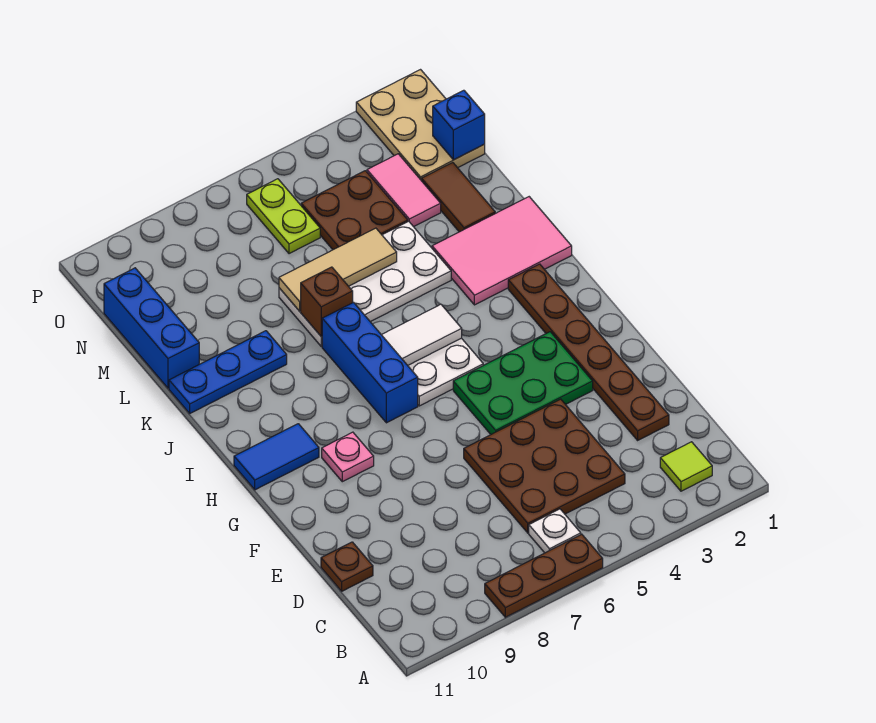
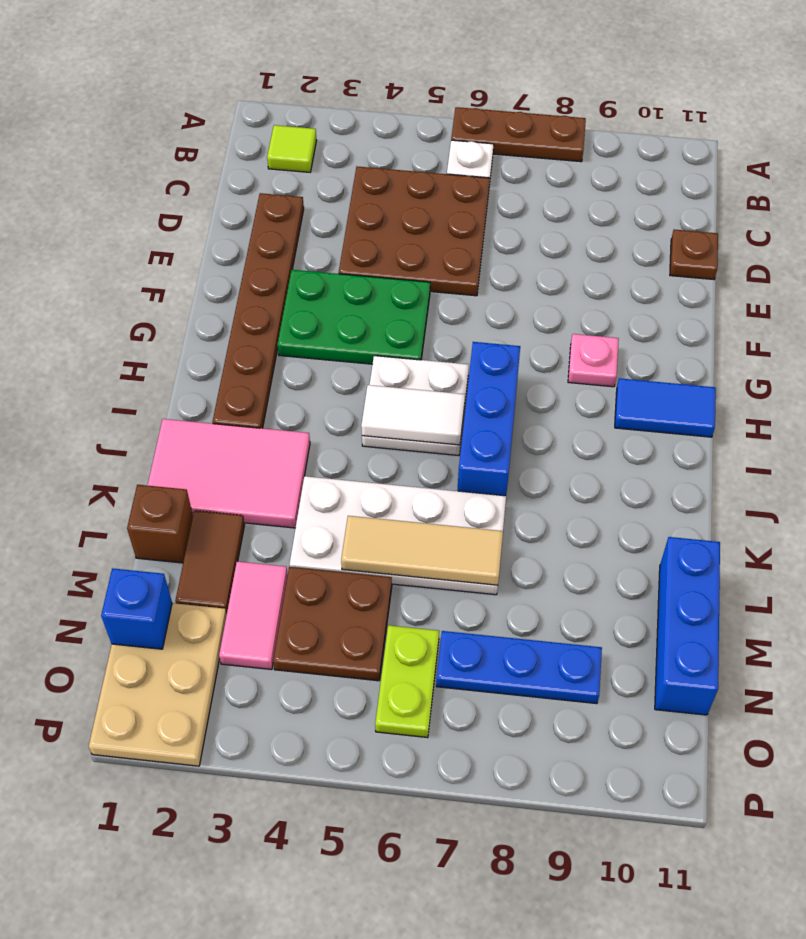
brown 1x1 brick [301,267,353,337] -> brown 1x1 brick moved to [127,485,193,563]
blue 1x3 plate [169,331,287,413] -> blue 1x3 plate moved to [436,631,602,704]

